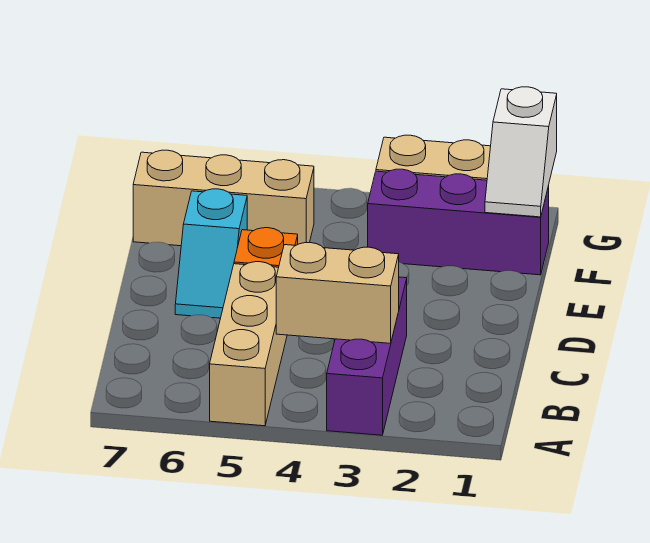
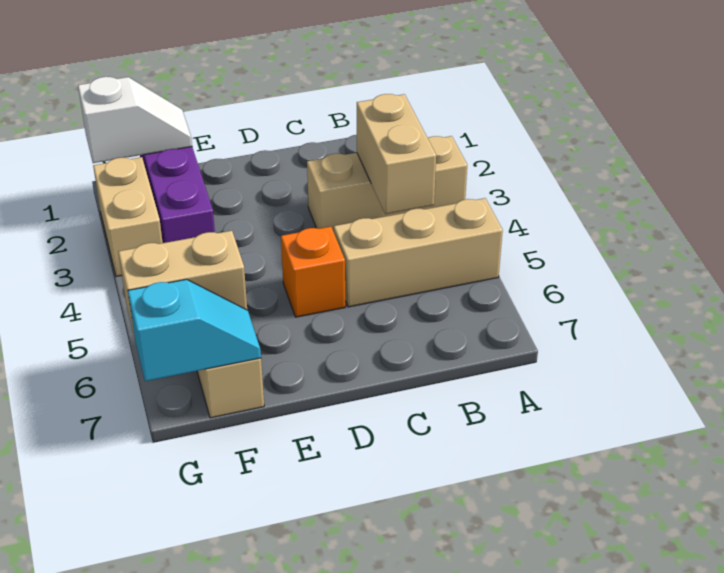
purple 1x3 brick [327,277,407,435] -> tan 1x3 brick [307,136,467,232]
cyan 1x2 slope [175,189,247,318] -> cyan 1x2 slope moved to [128,279,261,381]
none -> tan 1x2 brick [118,231,247,334]

